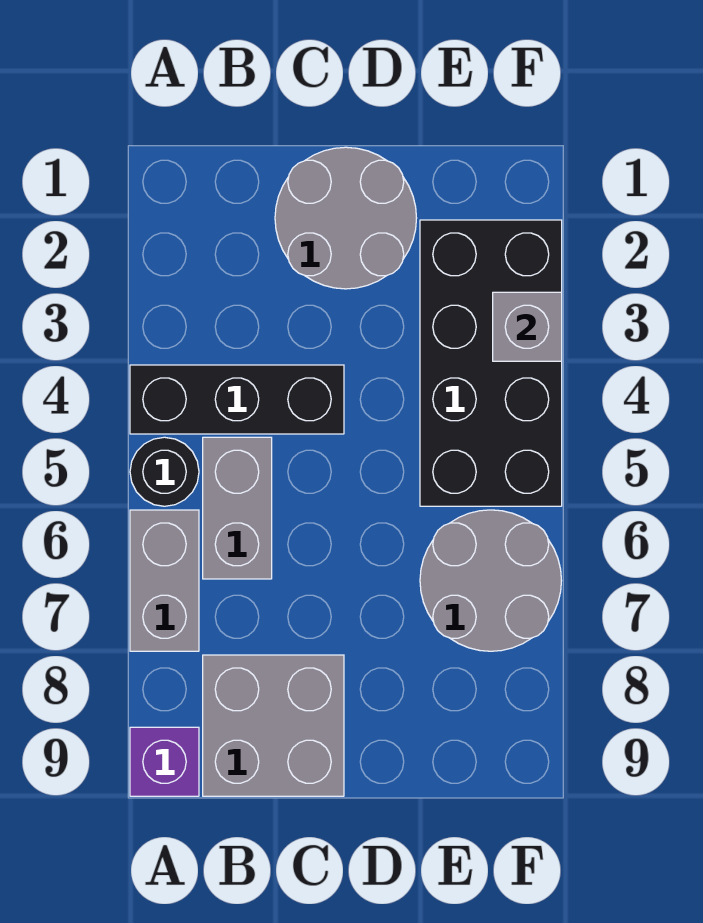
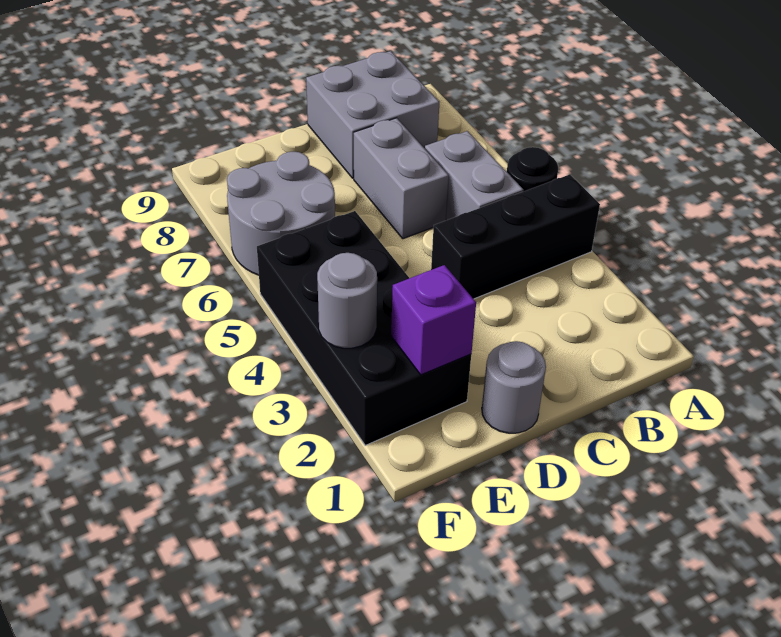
grey 1x2 brick [130,510,199,651] -> grey 1x2 brick moved to [354,118,449,239]
purple 1x1 brick [130,727,199,796] -> purple 1x1 brick moved to [391,265,476,375]
grey 2x2 round brick [275,147,417,289] -> grey 1x1 round brick [482,341,546,433]
grey 1x1 brick [493,292,562,361] -> grey 1x1 round brick [317,253,377,348]

